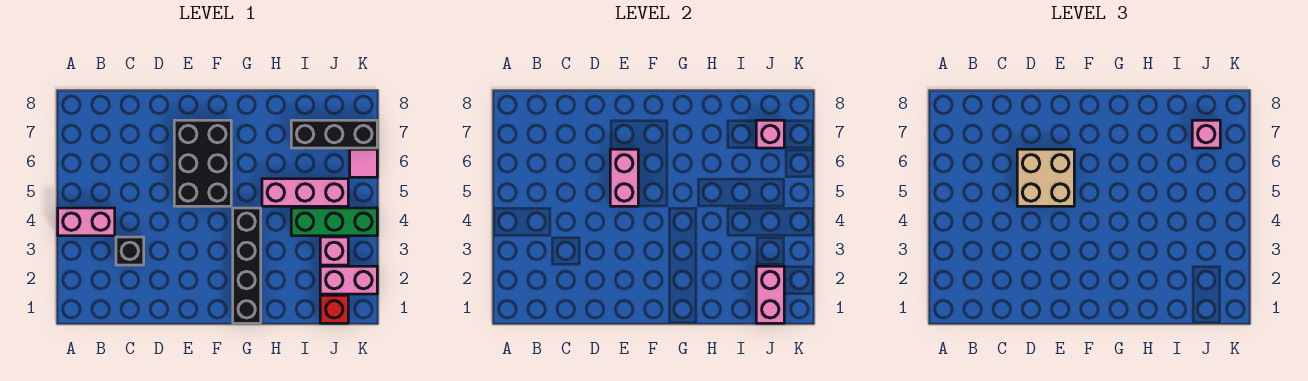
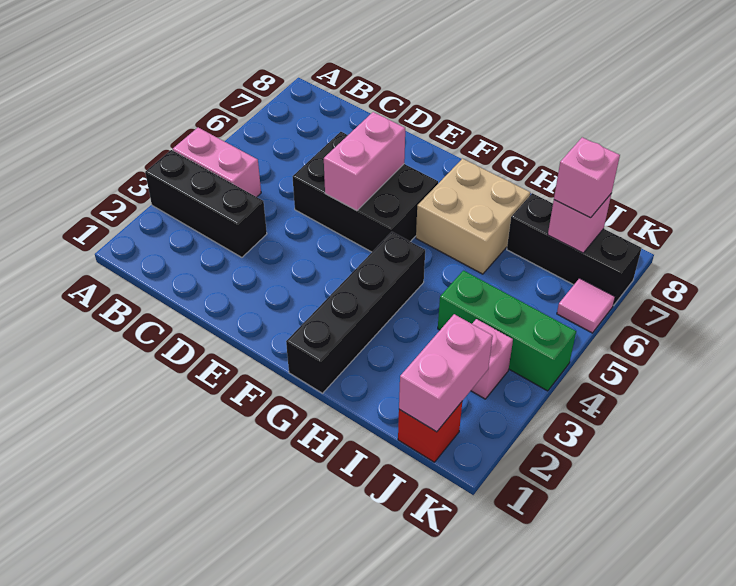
black 1x1 brick [116,237,144,265] -> black 1x3 brick [145,150,267,257]
tan 2x2 brick [1017,149,1074,206] -> tan 2x2 brick moved to [416,159,530,274]
black 2x3 brick [174,120,231,206] -> black 2x3 brick turned to [293,132,438,252]
pink 1x3 brick [262,179,348,206] -> none
pink 1x2 brick [320,266,377,294] -> none

